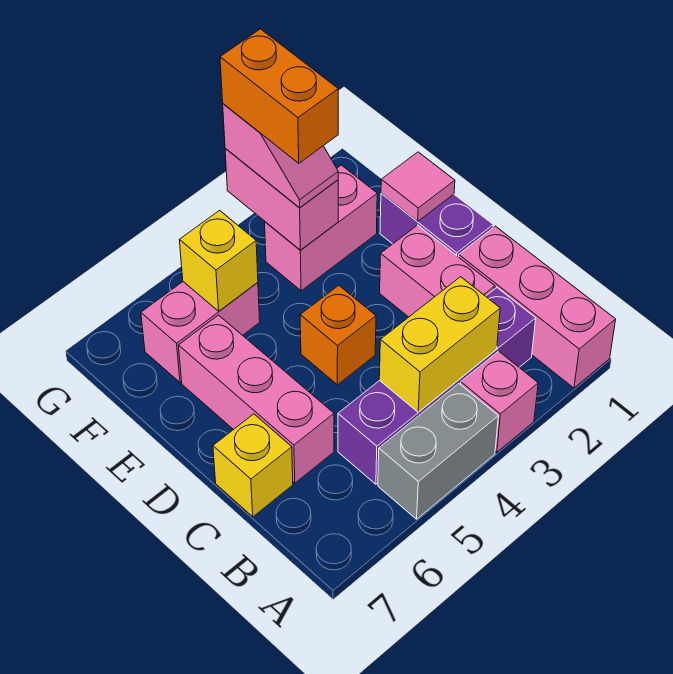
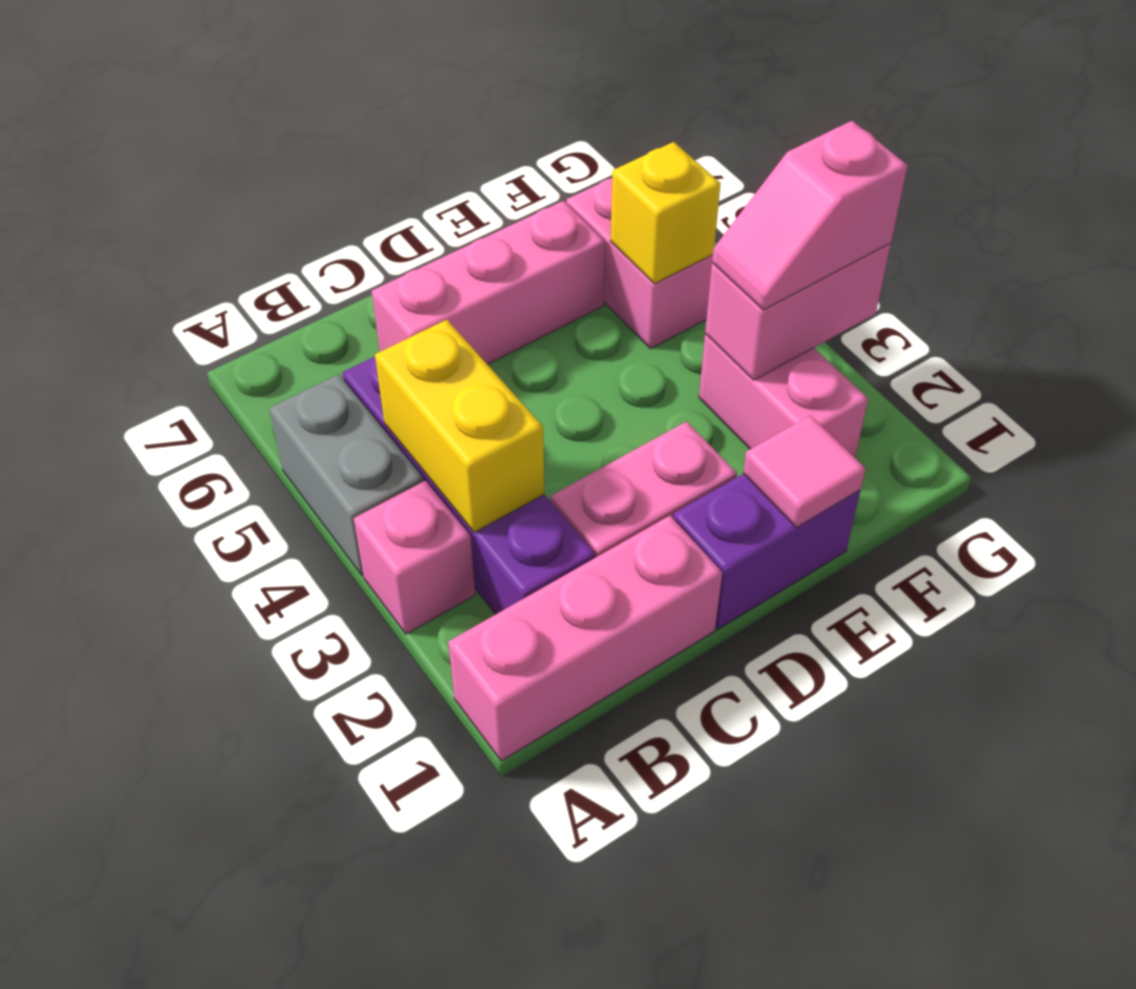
yellow 1x1 brick [213,414,293,517] -> none
orange 1x1 brick [300,285,376,385] -> none
orange 1x2 brick [220,29,338,163] -> none

